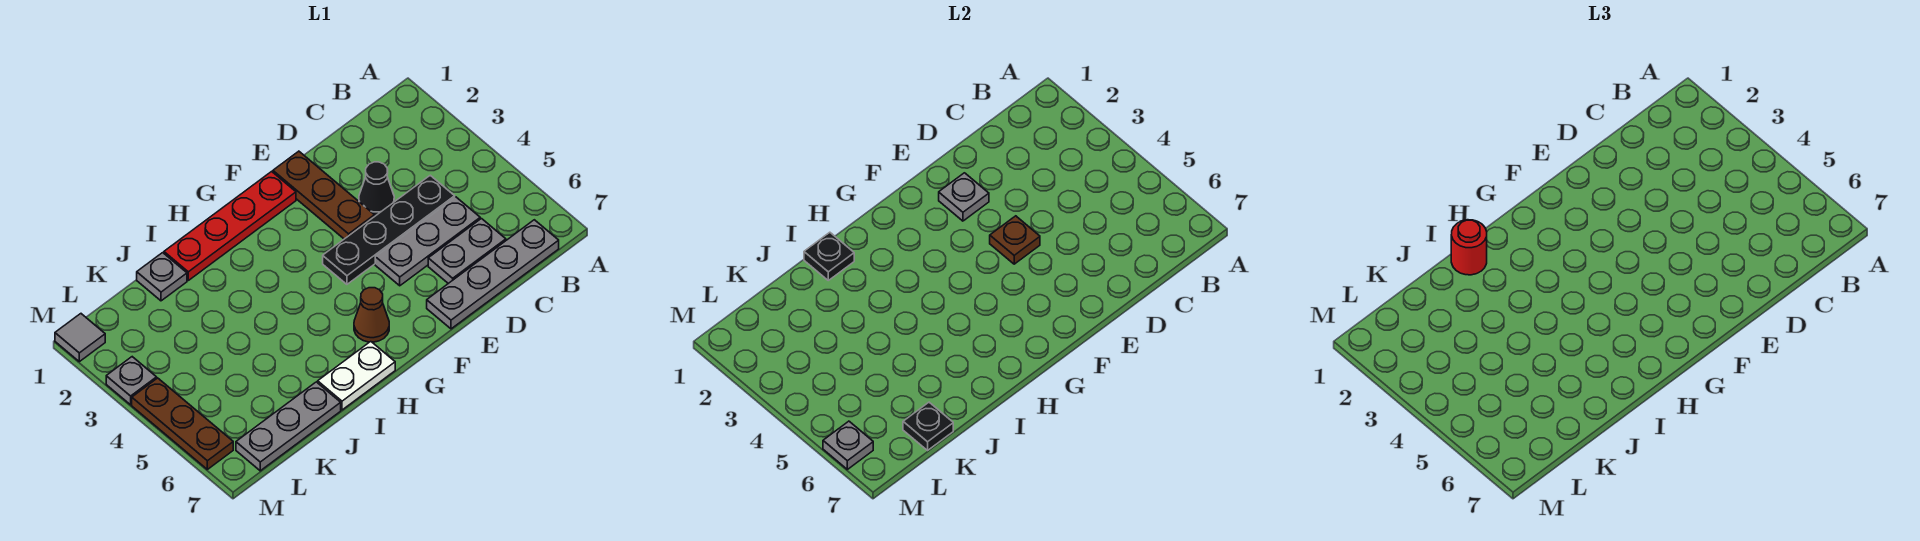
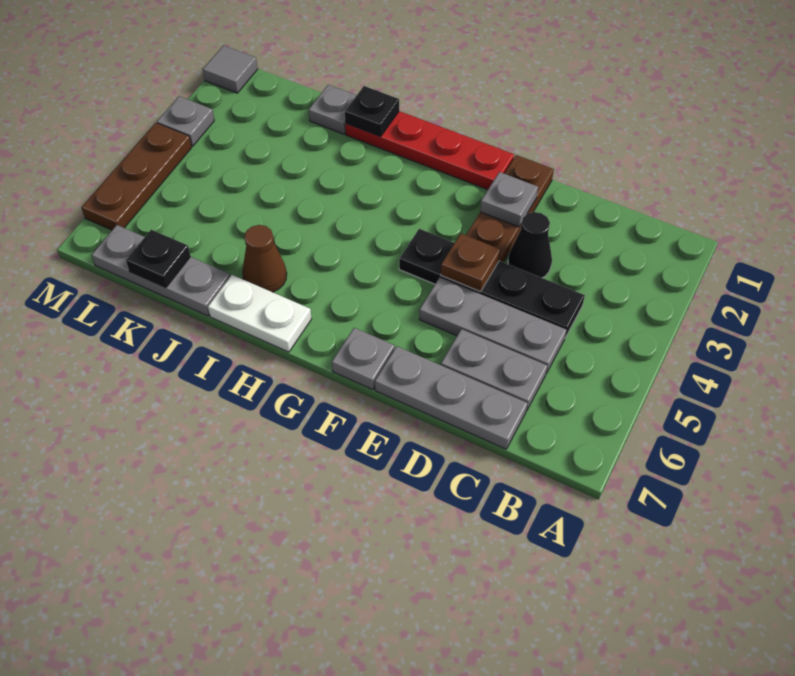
grey 1x4 plate [427,220,559,329] -> grey 1x3 plate [375,346,528,449]
brown 1x1 cone [354,288,389,342] -> brown 1x1 cone moved to [242,225,287,292]
red 1x1 round brick [1451,220,1487,275] -> none
grey 1x1 plate [823,421,873,469] -> grey 1x1 plate moved to [332,328,395,390]

